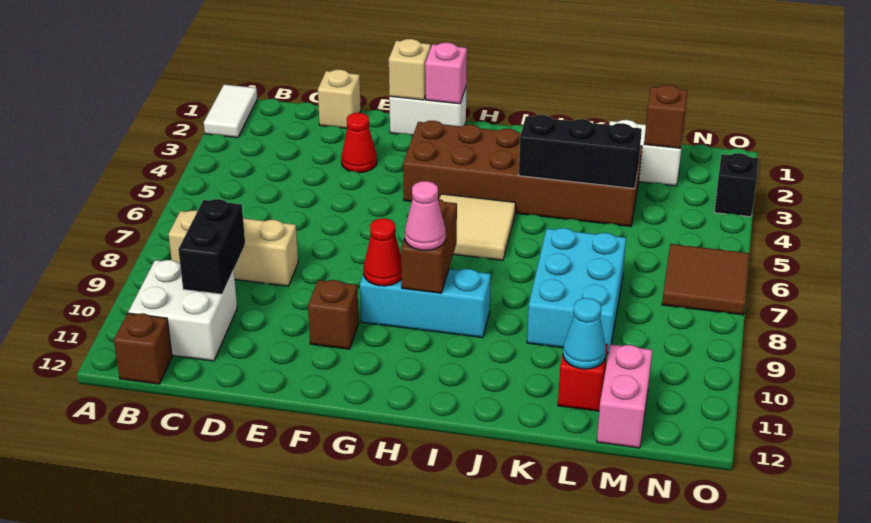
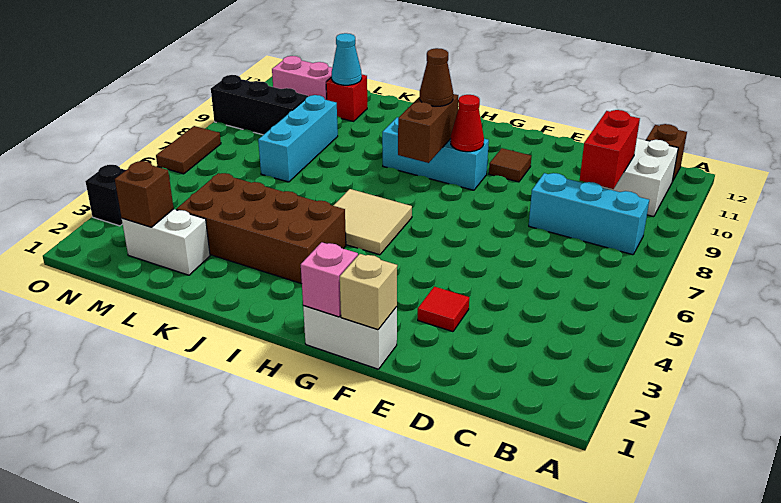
white 1x2 tile [204,85,257,138] -> none
tan 1x3 brick [168,210,298,286] -> cyan 1x3 brick [529,173,649,255]
black 1x2 brick [178,199,245,294] -> red 1x2 brick [580,110,640,189]
tan 1x1 brick [318,69,361,128] -> none
red 1x1 cone [341,113,377,173] -> red 1x1 tile [418,287,469,332]
brown 1x1 brick [308,280,359,349] -> brown 1x1 tile [489,148,531,182]
brown 2x6 brick [403,121,642,226] -> brown 2x4 brick [176,173,346,284]
pink 1x1 cone [405,181,446,250] -> brown 1x1 cone [420,48,453,106]
black 1x3 brick [519,115,642,189] -> black 1x3 brick moved to [211,75,308,135]
cyan 2x3 brick [527,228,626,353] -> cyan 1x3 brick [258,95,338,182]
pink 1x2 brick [597,344,652,448] -> pink 1x2 brick turned to [272,56,332,100]
brown 2x2 tile [662,244,749,315] -> brown 1x2 tile [156,126,221,174]

